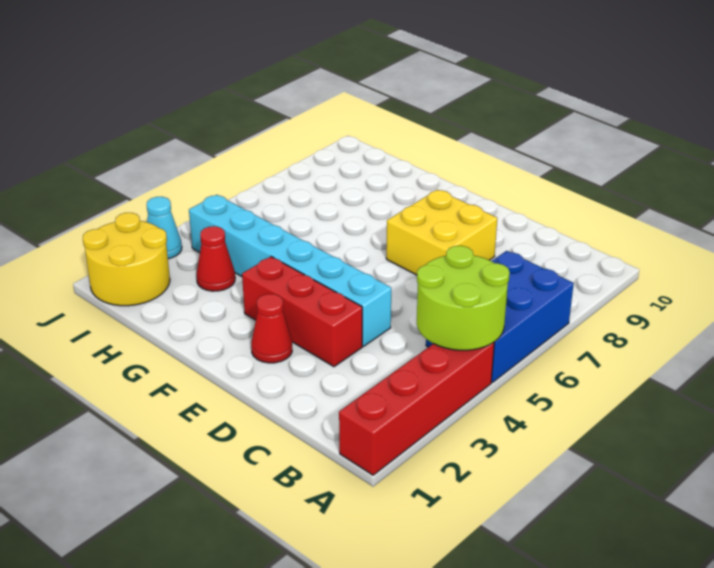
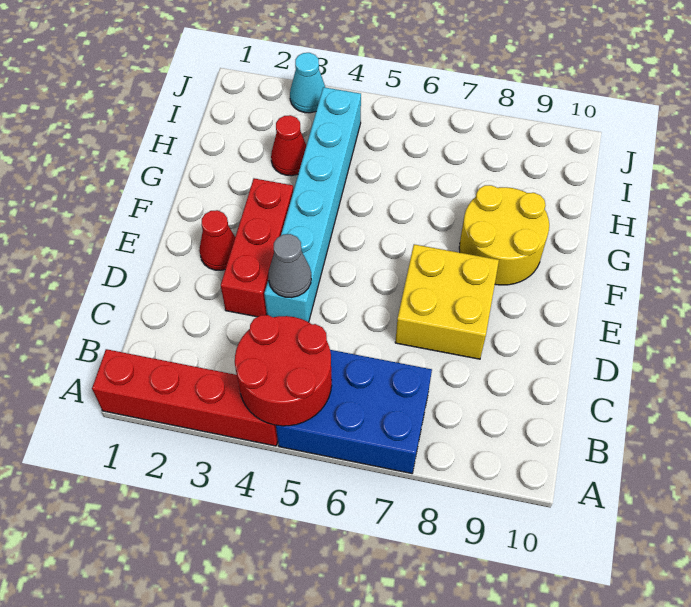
lime 2x2 round brick [417,246,510,350] -> red 2x2 round brick [235,315,332,426]
none -> grey 1x1 cone [268,234,311,297]
yellow 2x2 round brick [83,213,170,306] -> yellow 2x2 round brick moved to [459,185,549,285]

